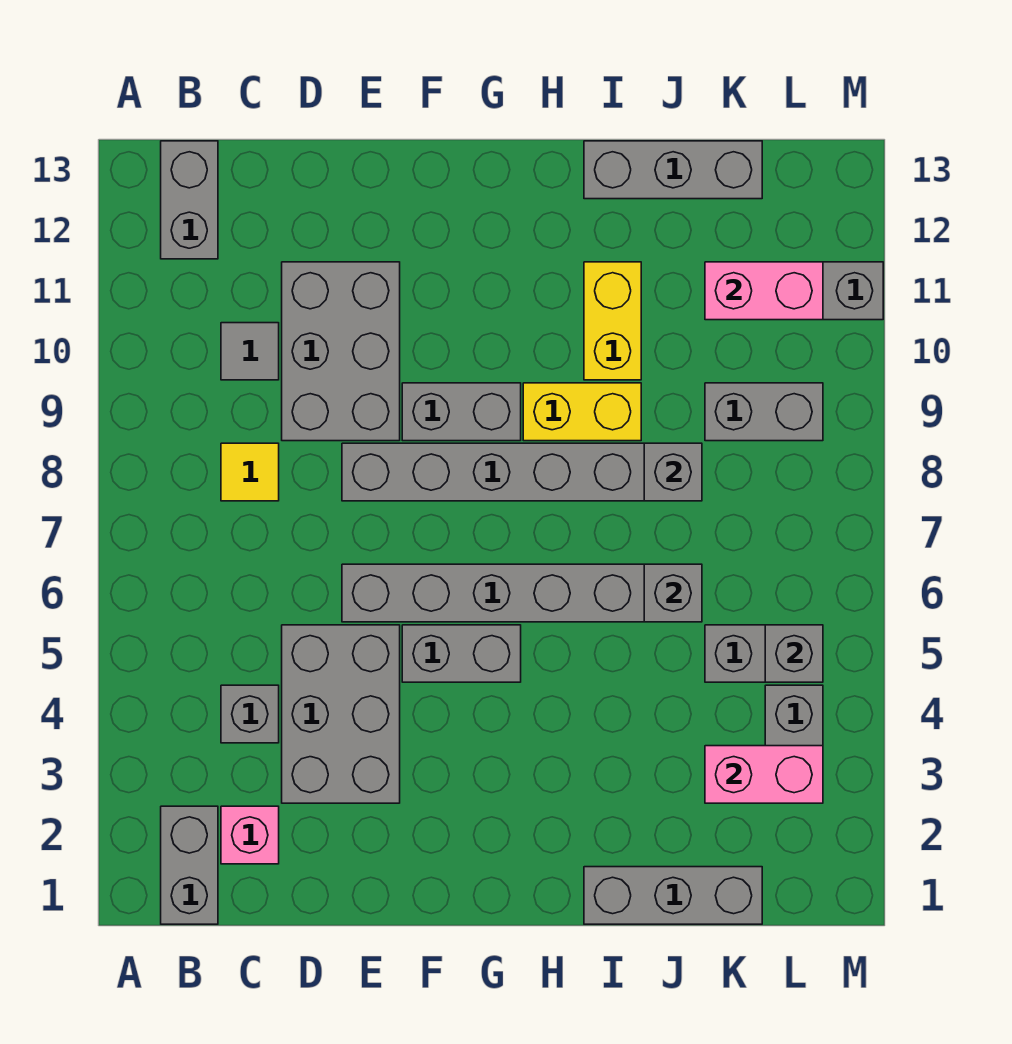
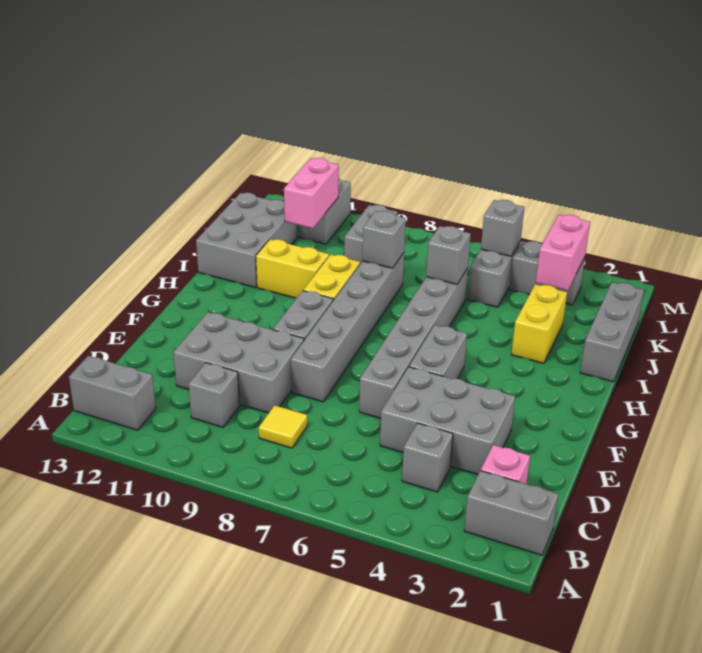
grey 1x1 tile [221,323,279,380] -> grey 1x1 brick [189,363,240,427]
none -> yellow 1x2 brick [511,284,567,363]
grey 1x3 brick [584,141,762,199] -> grey 2x3 brick [196,193,297,287]

